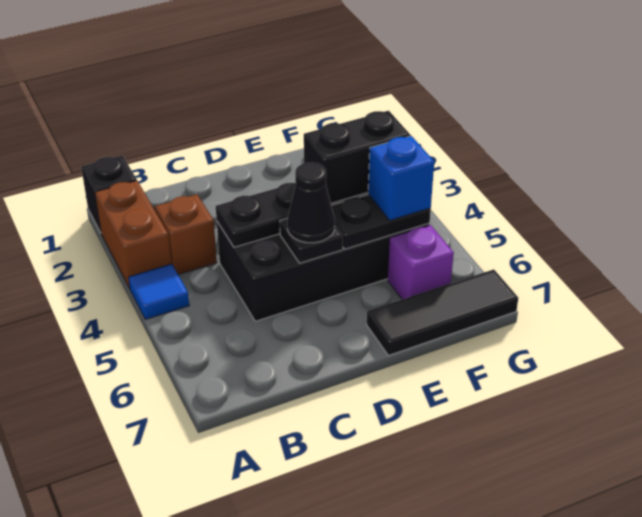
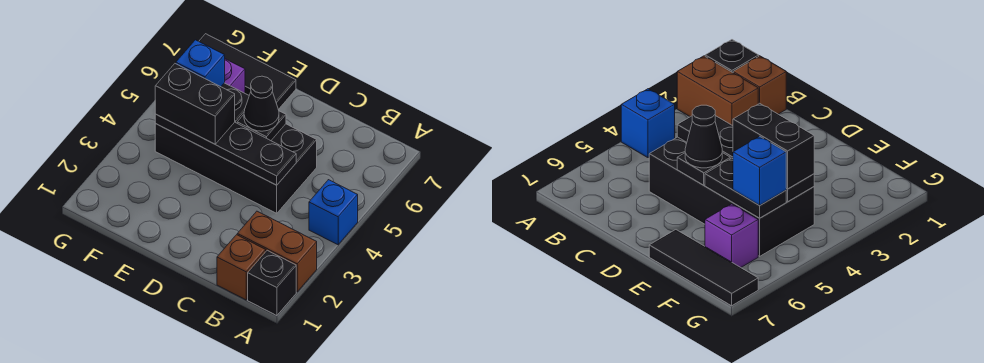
brown 1x2 brick [95,181,171,289] -> brown 1x2 brick turned to [237,211,317,292]
blue 1x1 tile [129,264,189,319] -> blue 1x1 brick [309,180,358,245]
brown 1x1 brick [155,194,217,275] -> brown 1x1 brick moved to [217,235,266,300]

